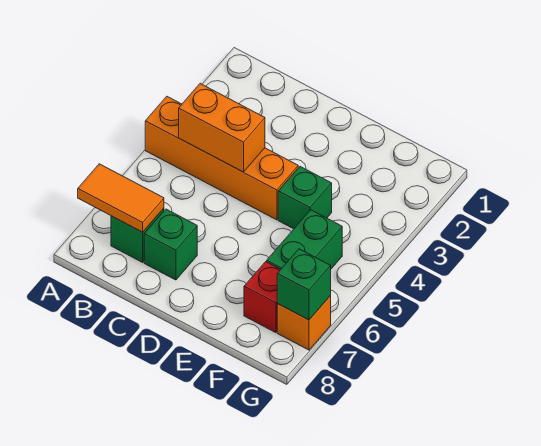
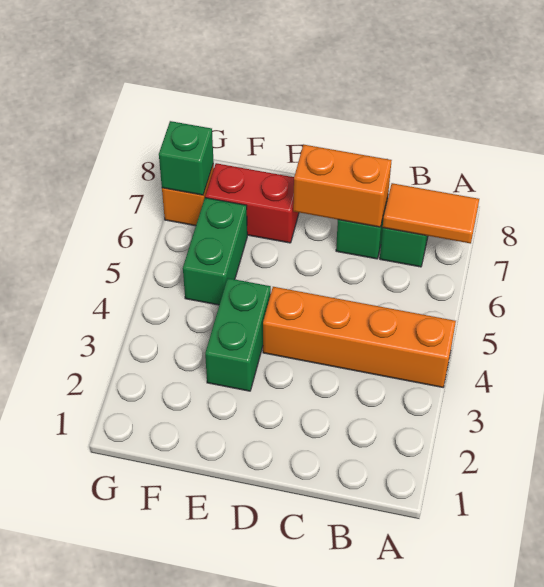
orange 1x2 brick [179,84,265,172] -> orange 1x2 brick moved to [293,145,392,227]
green 1x1 brick [278,167,332,229] -> green 1x2 brick [205,278,271,391]
red 1x1 brick [244,262,281,333] -> red 1x2 brick [205,163,299,243]

